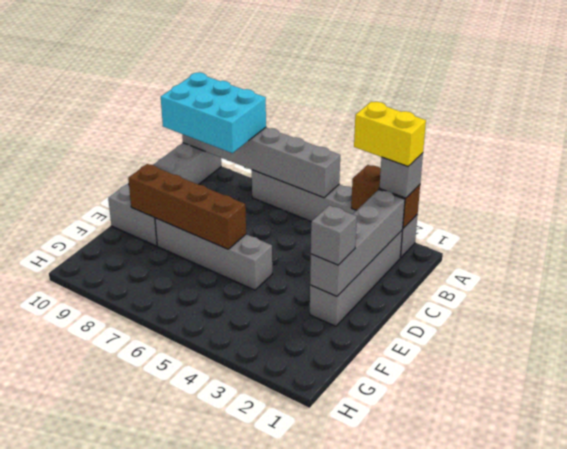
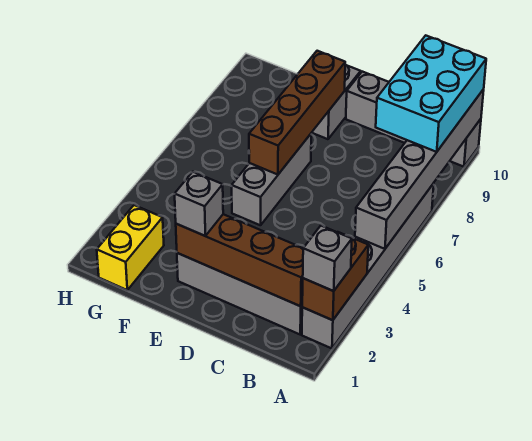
yellow 1x2 brick [354,102,426,166] -> yellow 1x2 brick moved to [97,205,164,290]
grey 1x4 brick [310,190,405,296] -> brown 1x4 brick [176,214,303,306]
grey 1x4 brick [155,218,272,290] -> grey 1x3 brick [232,134,311,225]

